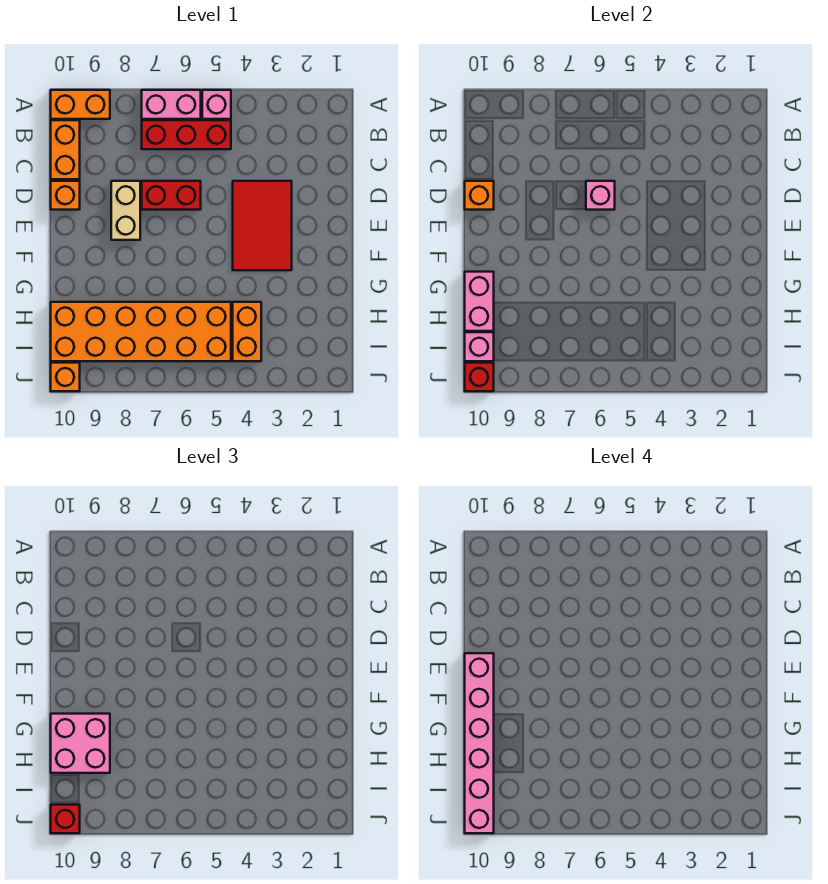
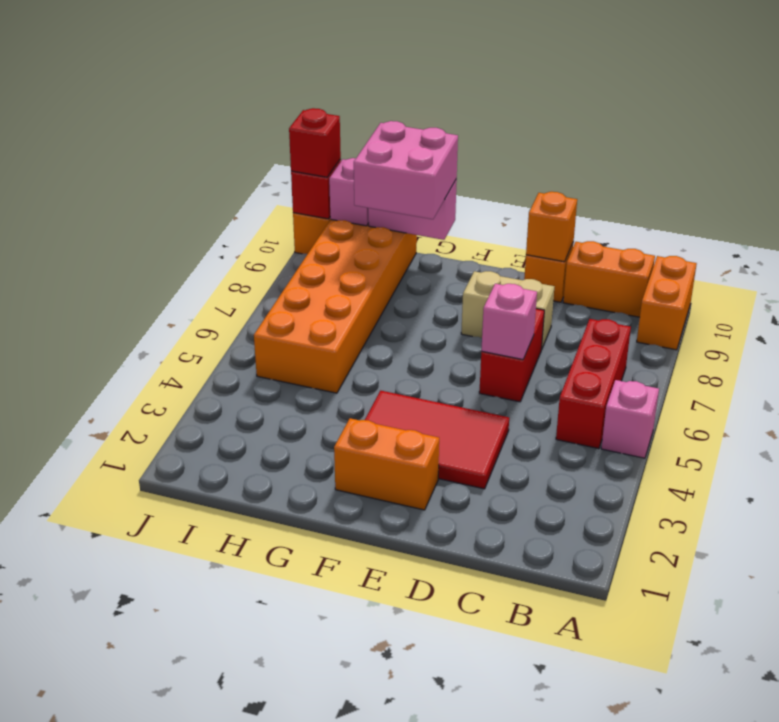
pink 1x2 brick [142,90,201,119] -> none
pink 1x6 brick [465,653,494,833] -> none
orange 1x2 brick [233,302,261,361] -> orange 1x2 brick moved to [334,418,439,510]

